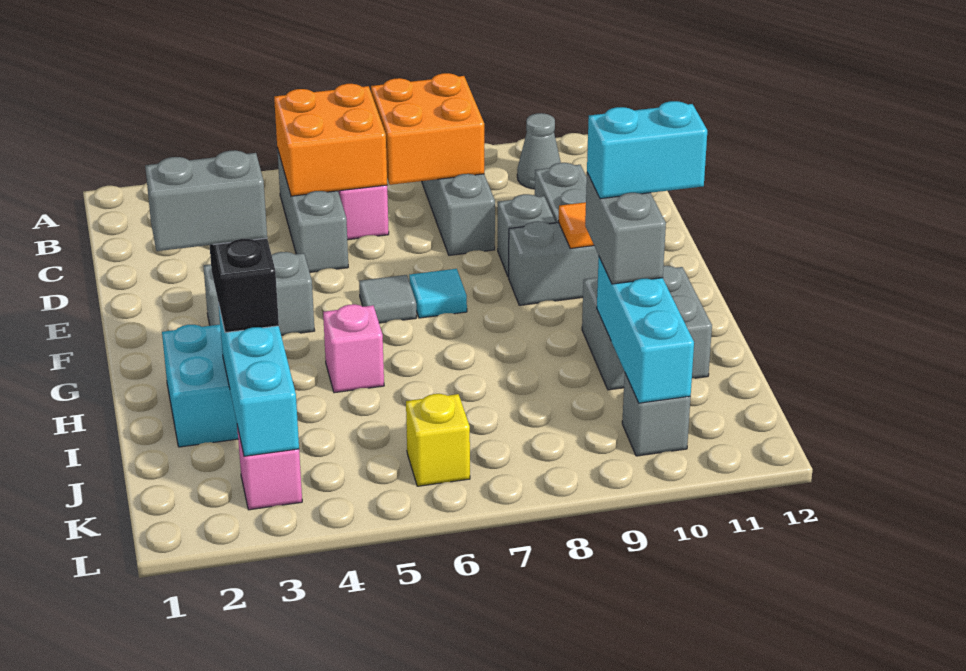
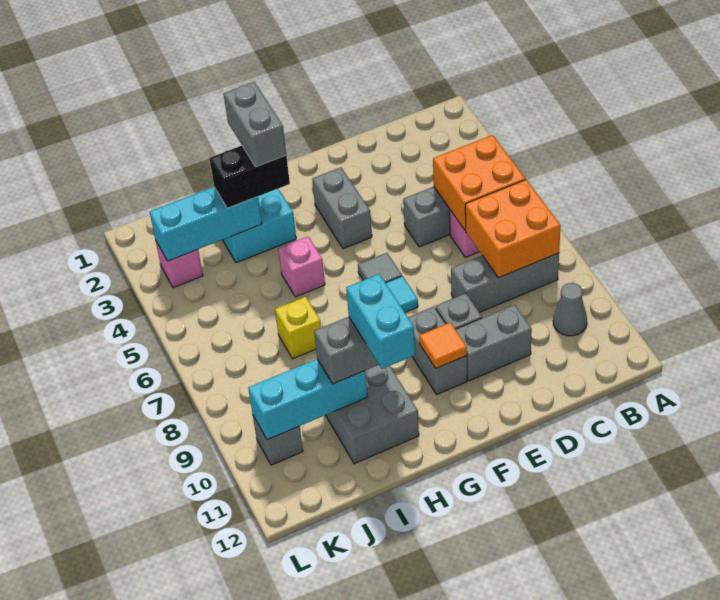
yellow 1x1 brick [406,394,470,486] -> yellow 1x1 brick moved to [275,297,321,359]

